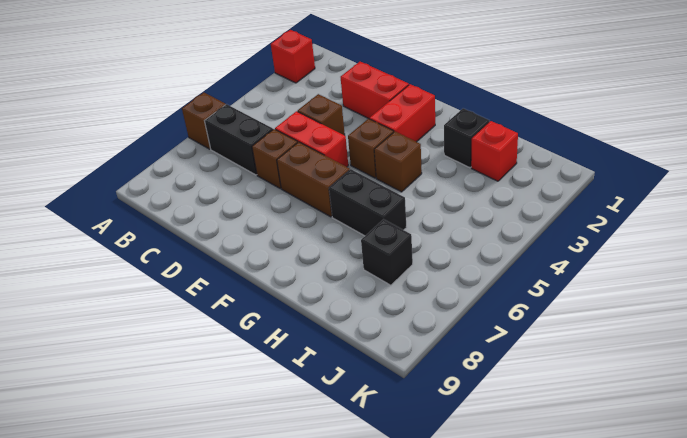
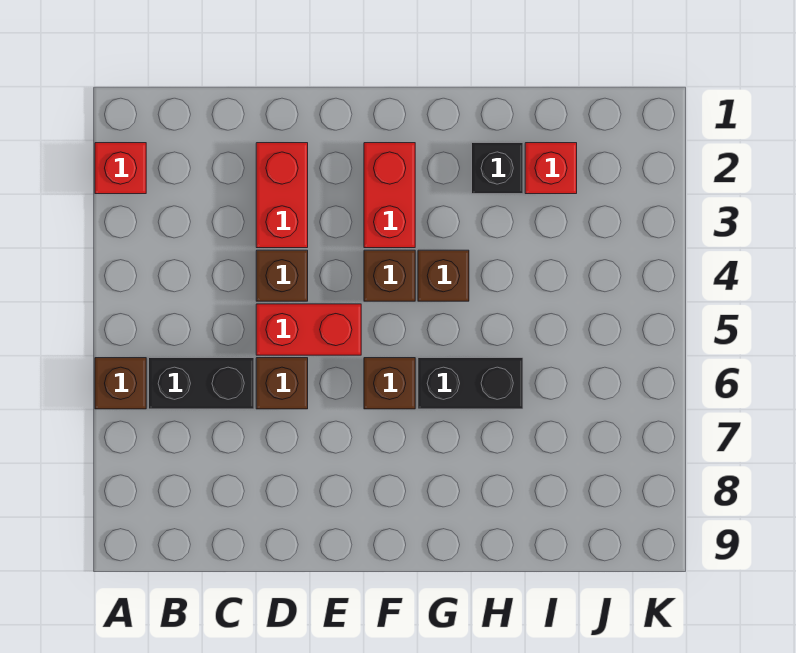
red 1x2 brick [341,62,409,119] -> red 1x2 brick turned to [256,143,308,248]
brown 1x2 brick [277,142,350,217] -> brown 1x1 brick [364,358,415,409]
black 1x1 brick [361,219,413,285] -> none

